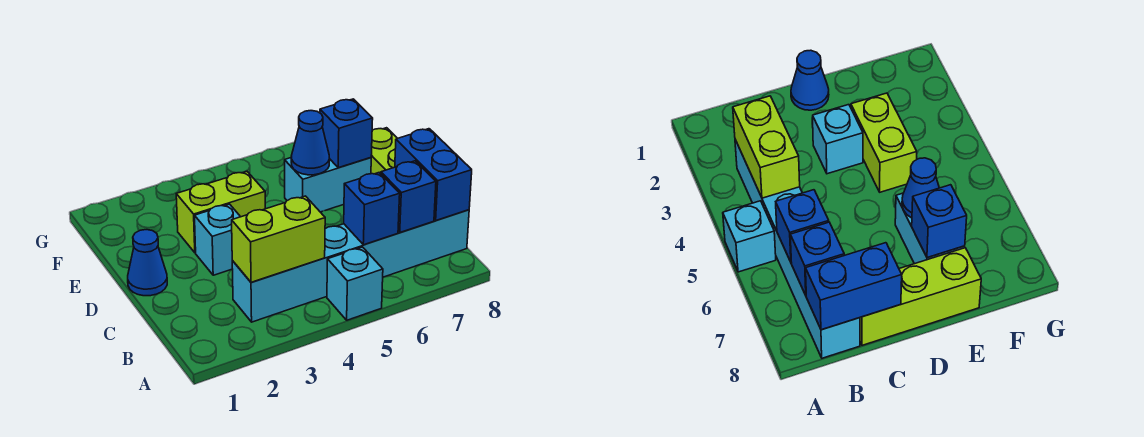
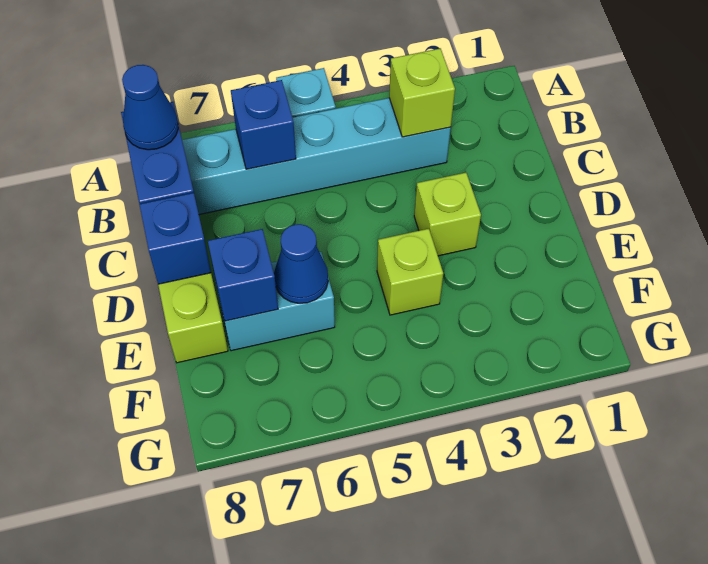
lime 1x2 brick [232,196,325,283] -> lime 1x1 brick [389,48,455,137]
blue 1x1 brick [381,161,436,232] -> blue 1x1 brick moved to [139,193,211,284]
blue 1x1 cone [128,230,167,296] -> blue 1x1 cone moved to [122,65,178,150]
cyan 1x1 brick [195,204,240,275] -> lime 1x1 brick [414,173,481,256]
lime 1x2 brick [176,172,265,253] -> lime 1x1 brick [377,229,443,315]

